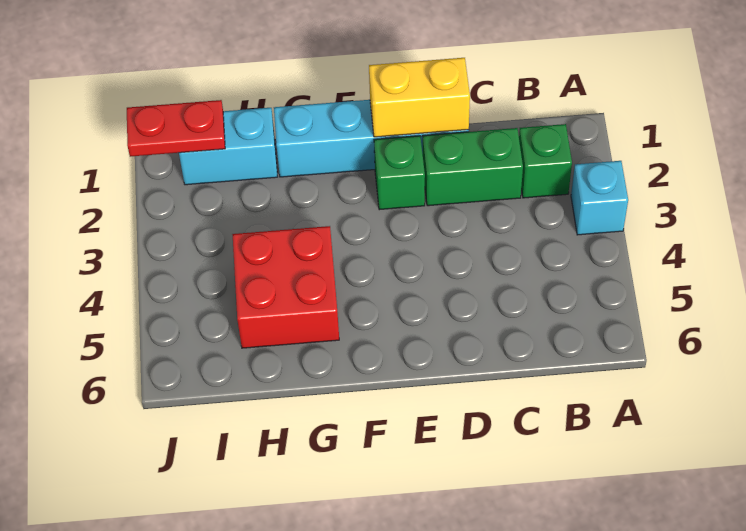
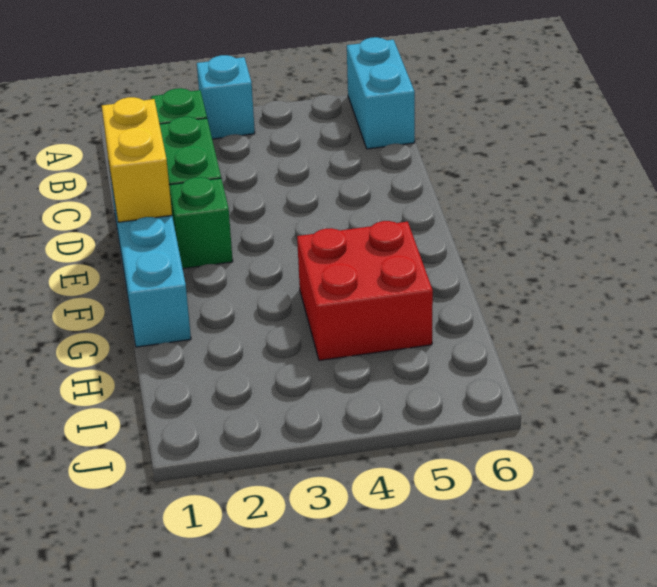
cyan 1x2 brick [179,108,277,185] -> cyan 1x2 brick moved to [347,37,415,149]
red 1x2 plate [127,100,225,157] -> none

